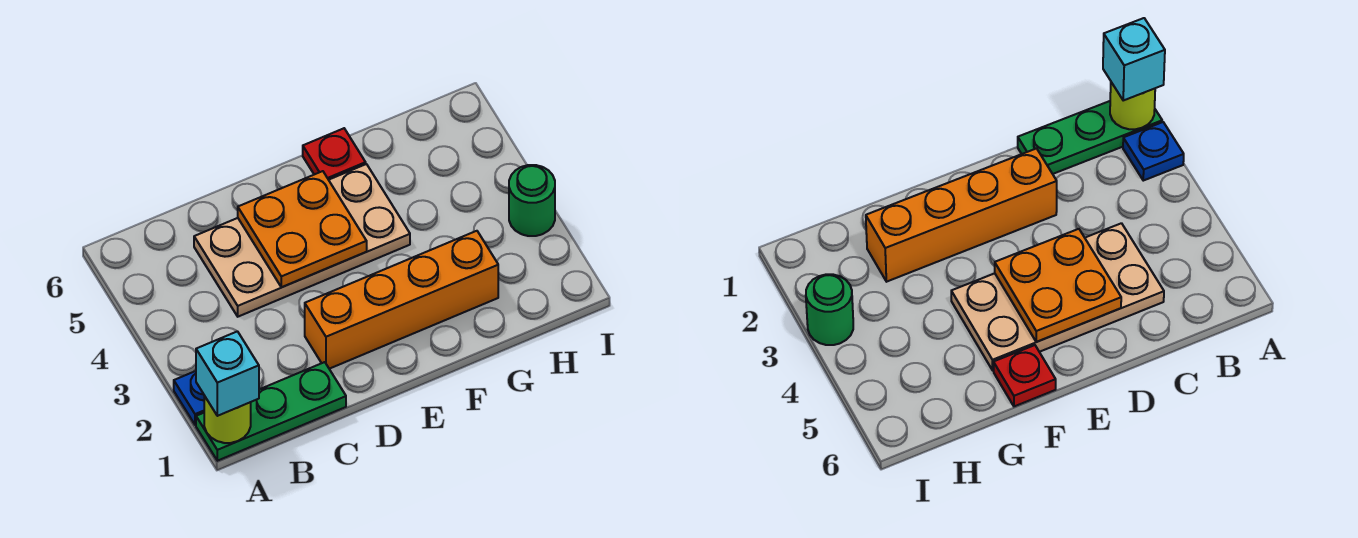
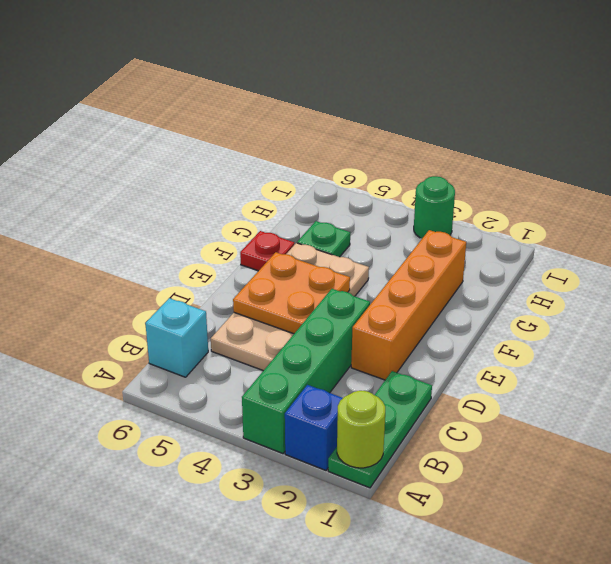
cyan 1x1 brick [196,331,259,416] -> cyan 1x1 brick moved to [145,298,208,377]
blue 1x1 plate [174,371,204,425] -> blue 1x1 brick [285,385,343,470]
none -> green 1x4 brick [242,289,370,454]
none -> green 1x1 plate [297,221,350,257]

